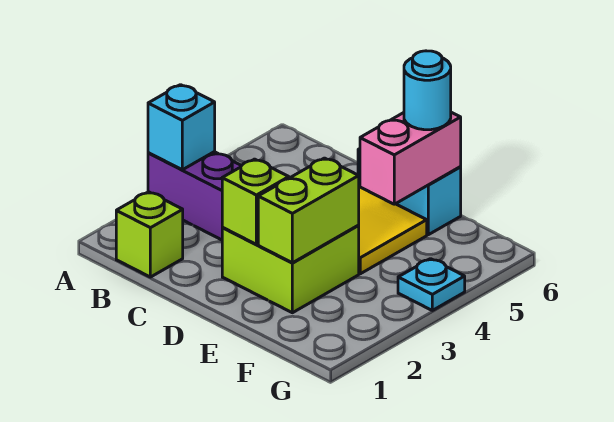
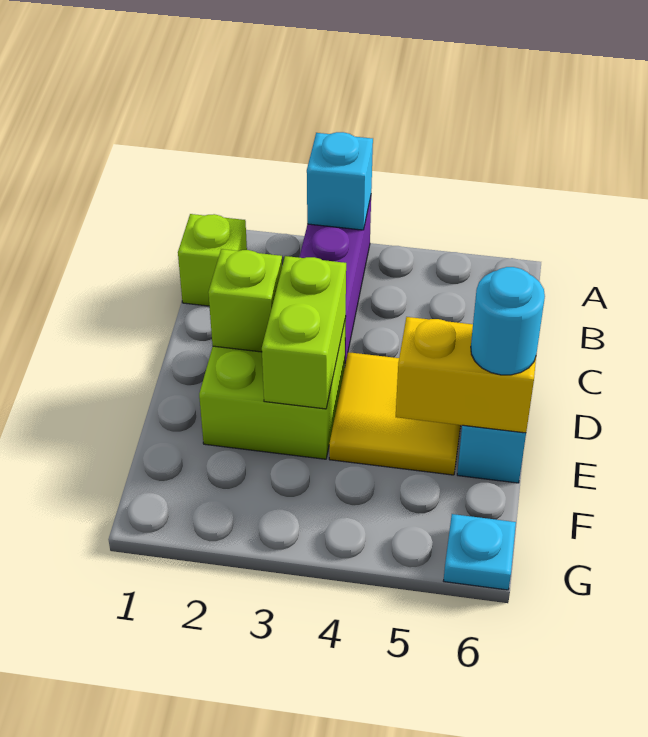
lime 1x2 brick [258,158,359,263] -> lime 1x2 brick turned to [262,256,346,409]
pink 1x2 brick [360,112,461,204] -> yellow 1x2 brick [396,317,536,433]
cyan 1x1 plate [398,259,465,310] -> cyan 1x1 plate moved to [444,514,516,590]

